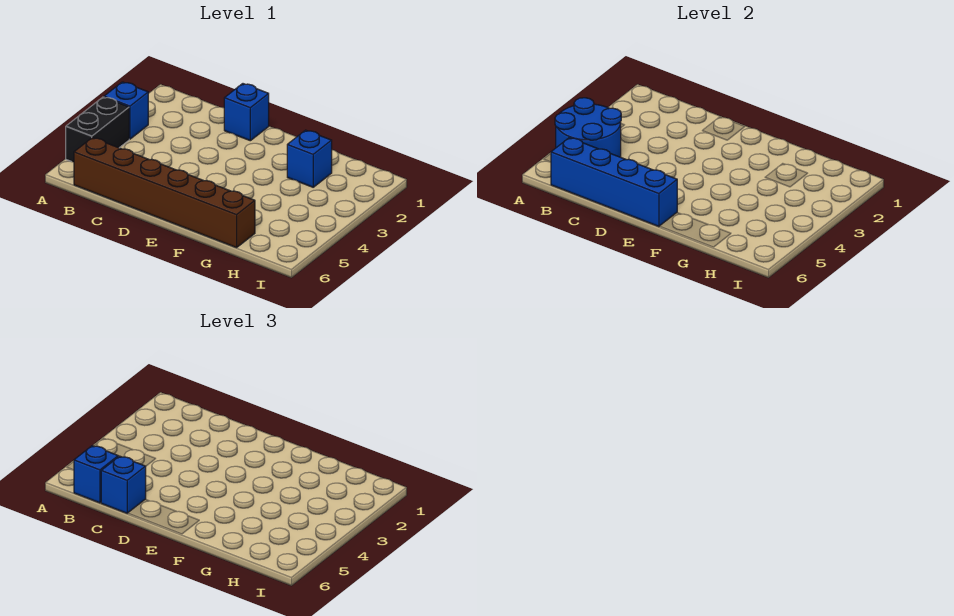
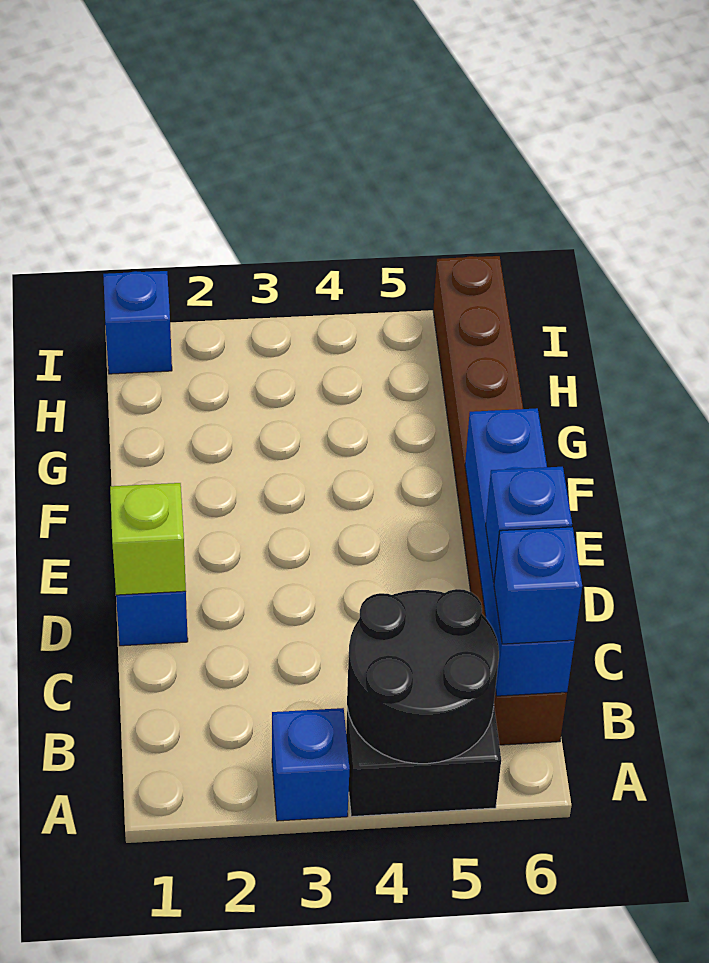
blue 2x2 round brick [555,98,621,157] -> black 2x2 round brick [347,589,499,764]
brown 1x6 brick [74,138,255,248] -> brown 1x8 brick [433,256,567,745]
none -> lime 1x1 brick [110,483,186,595]
blue 1x1 brick [287,130,332,187] -> blue 1x1 brick moved to [103,271,172,374]

